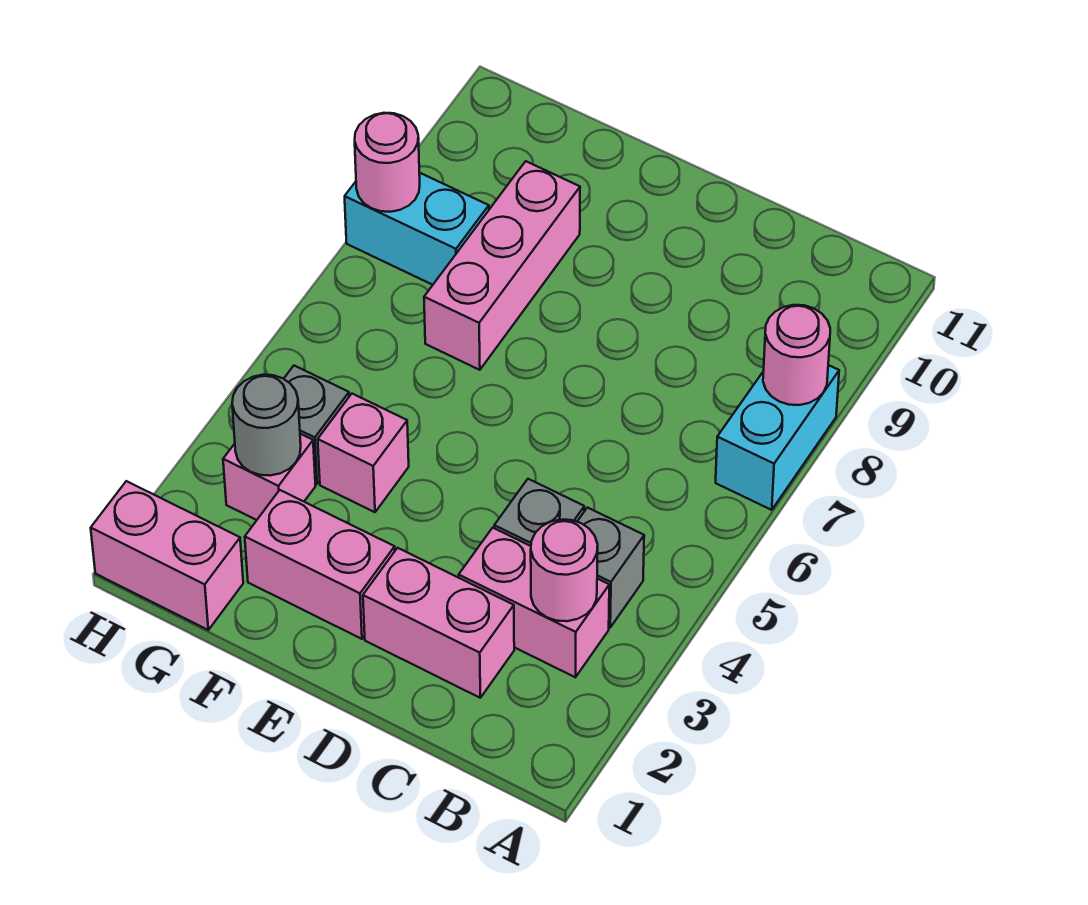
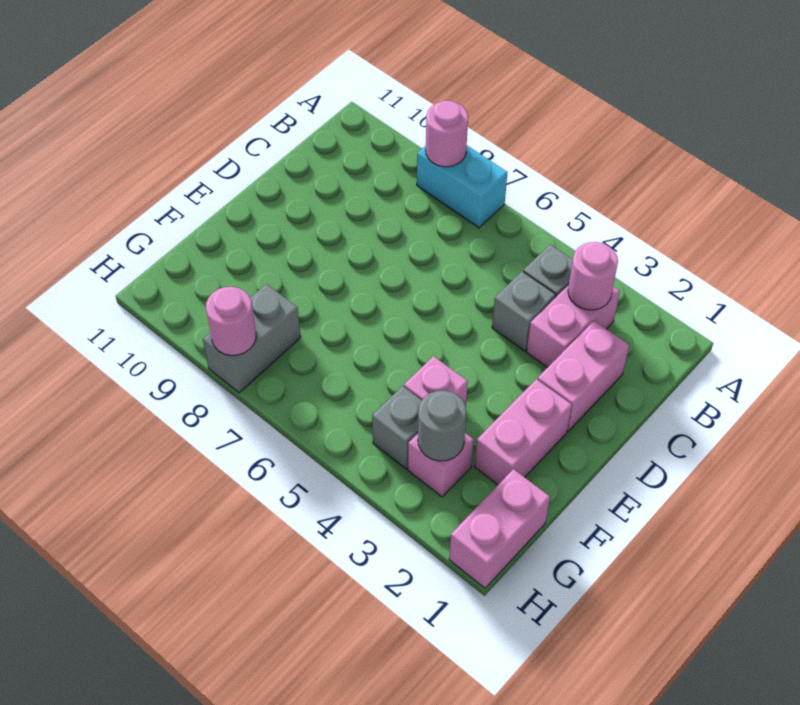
pink 1x3 brick [424,161,580,370] -> none
cyan 1x2 brick [345,173,489,285] -> grey 1x2 brick [203,284,301,393]

